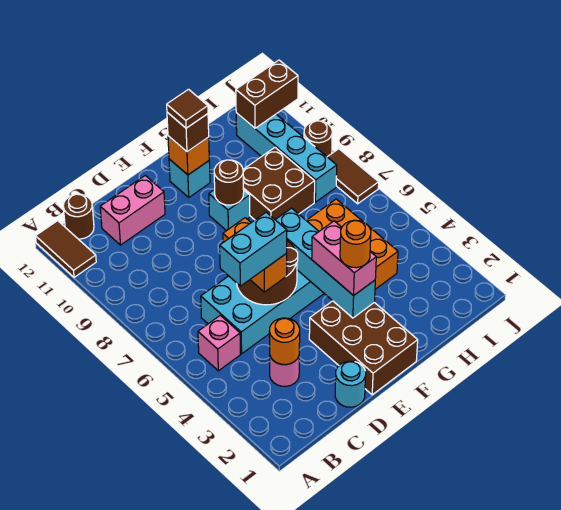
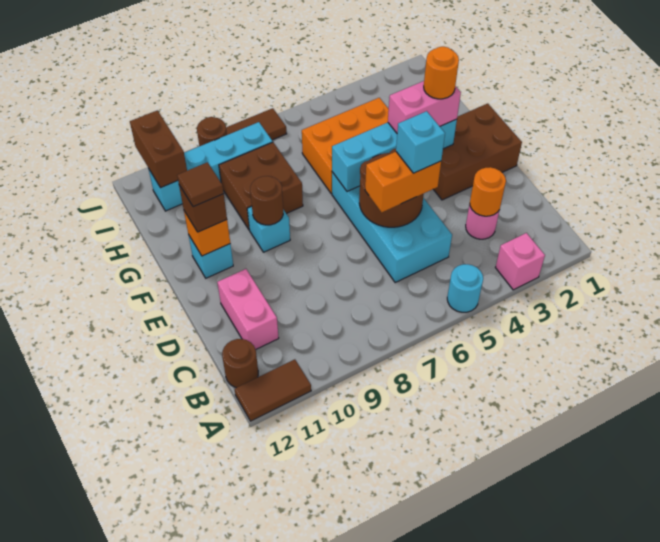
pink 1x1 brick [198,315,241,371] -> pink 1x1 brick moved to [496,233,545,290]
cyan 1x2 brick [220,212,287,286] -> cyan 1x1 brick [396,111,445,173]
cyan 1x1 round brick [335,361,366,407] -> cyan 1x1 round brick moved to [447,264,483,312]

